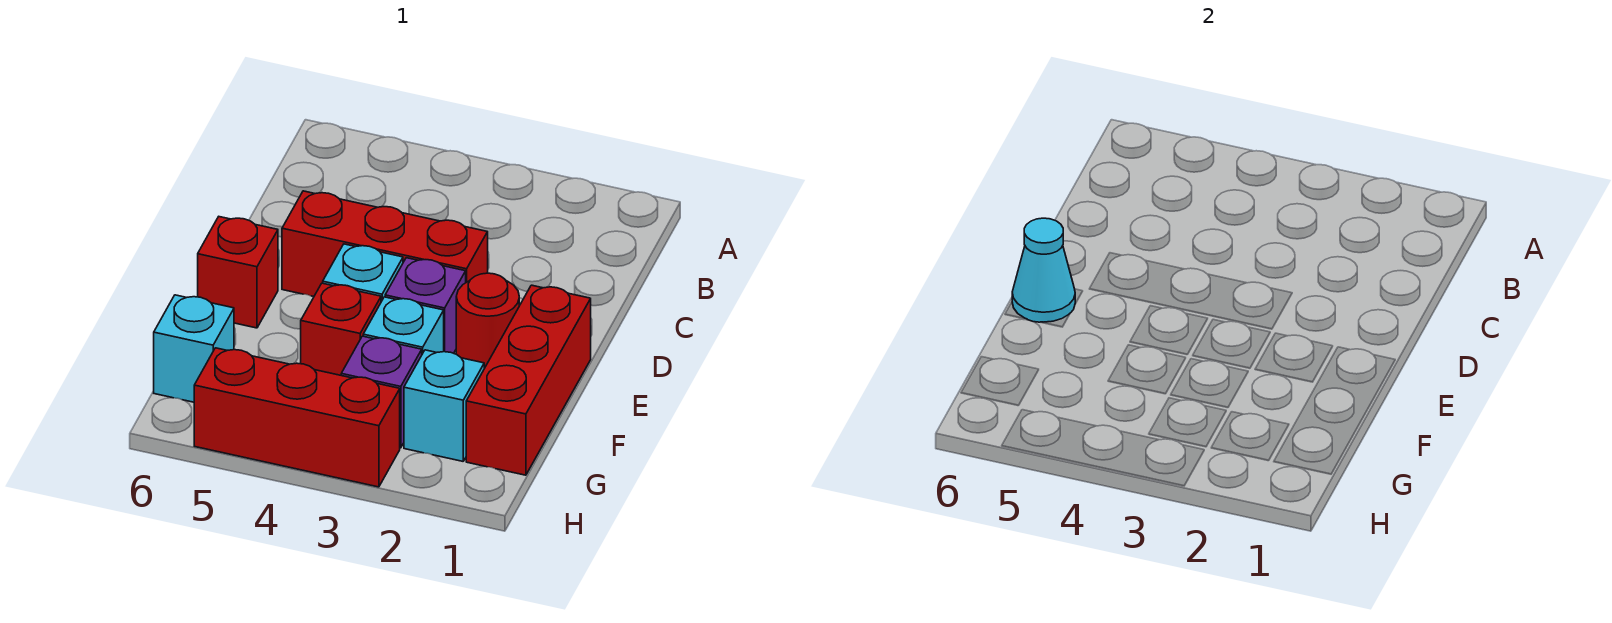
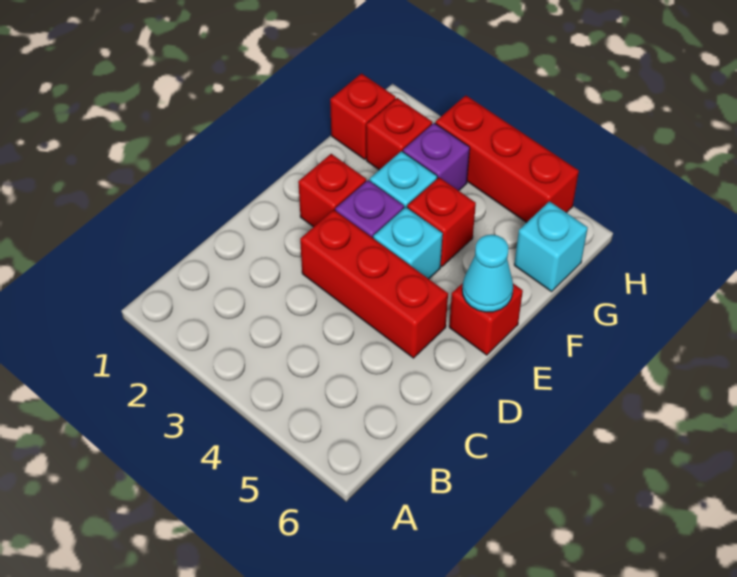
red 1x3 brick [466,285,591,475] -> red 1x1 brick [330,74,396,159]
red 1x1 round brick [456,273,519,368] -> red 1x1 brick [298,154,366,227]
cyan 1x1 brick [404,350,484,461] -> red 1x1 brick [366,98,432,170]

